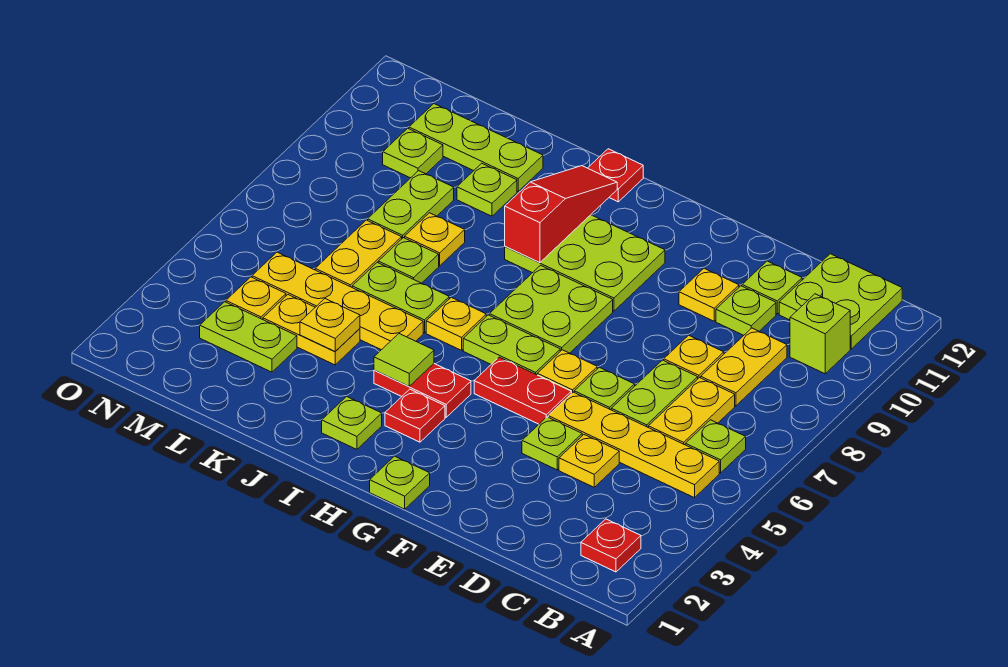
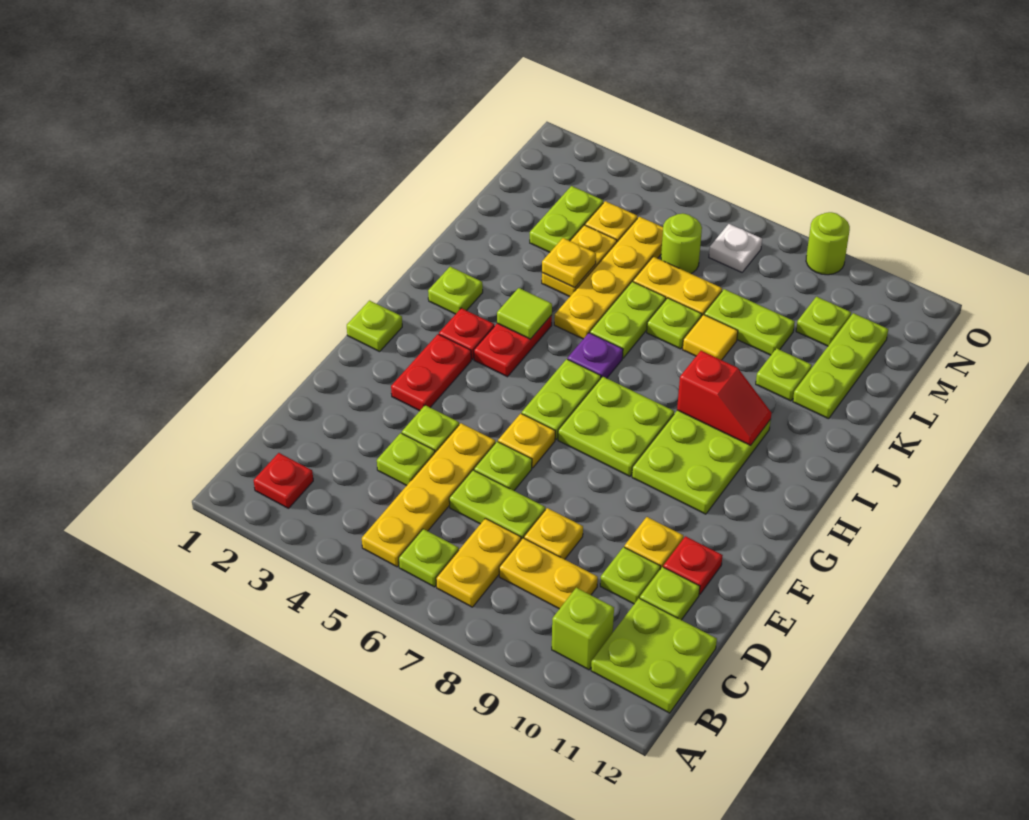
yellow 1x2 plate [648,378,735,445] -> yellow 1x2 plate turned to [436,518,521,607]
yellow 1x1 plate [559,435,619,487] -> lime 1x1 plate [377,433,435,486]
red 1x2 plate [474,357,571,424] -> red 1x2 plate moved to [391,334,471,411]
yellow 1x1 plate [426,297,486,350] -> purple 1x1 plate [568,333,623,378]
red 1x3 slope [505,166,617,263] -> red 1x2 slope [677,351,772,445]
red 1x1 plate [588,149,643,202] -> red 1x1 plate moved to [663,536,723,595]
yellow 1x1 plate [405,213,465,266] -> yellow 1x1 tile [683,315,738,360]
none -> lime 1x1 round brick [661,213,702,274]
none -> white 1x1 plate [709,224,762,272]
none -> lime 1x1 round brick [806,212,850,275]

